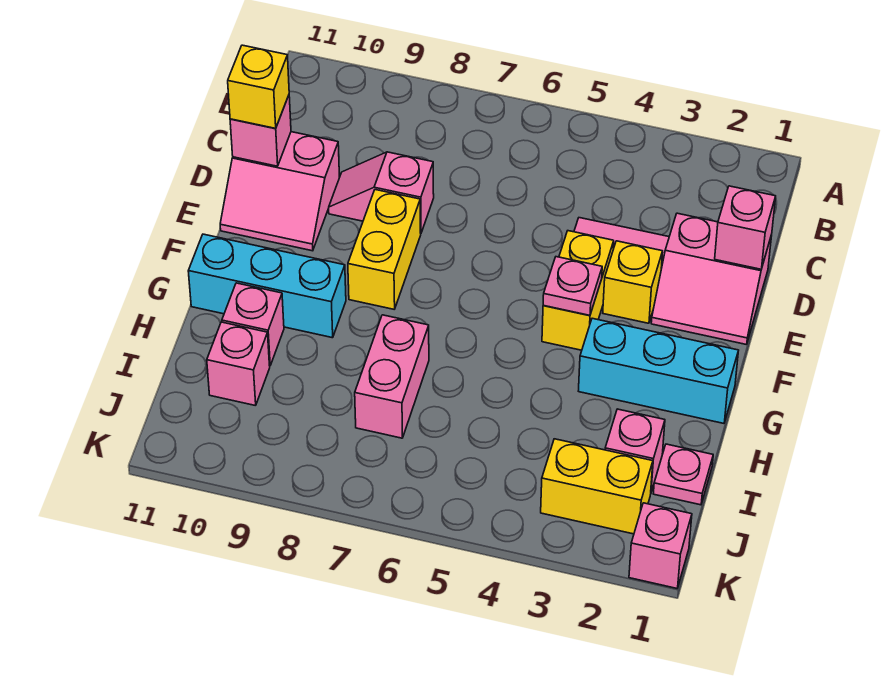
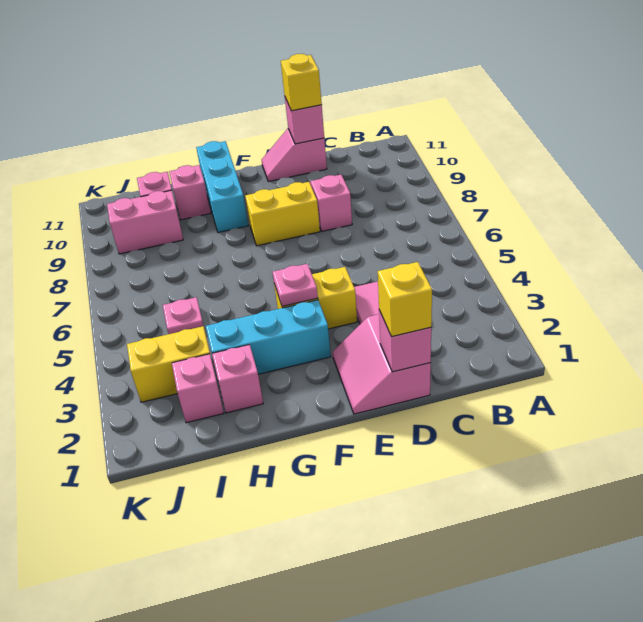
pink 2x2 slope [220,132,340,251] -> pink 1x2 slope [262,129,327,182]
yellow 1x1 brick [603,241,663,323] -> yellow 1x1 brick moved to [378,262,432,337]
cyan 1x3 brick [579,318,739,423] -> cyan 1x3 brick turned to [206,300,331,374]
pink 1x2 brick [355,315,429,438] -> pink 1x2 brick moved to [107,190,183,254]
pink 1x1 plate [653,444,713,505] -> pink 1x1 plate moved to [163,297,203,334]
yellow 1x2 brick [541,439,653,534] -> yellow 1x2 brick turned to [127,326,210,402]
pink 1x1 brick [629,503,692,588] -> pink 1x1 brick moved to [212,345,263,413]

